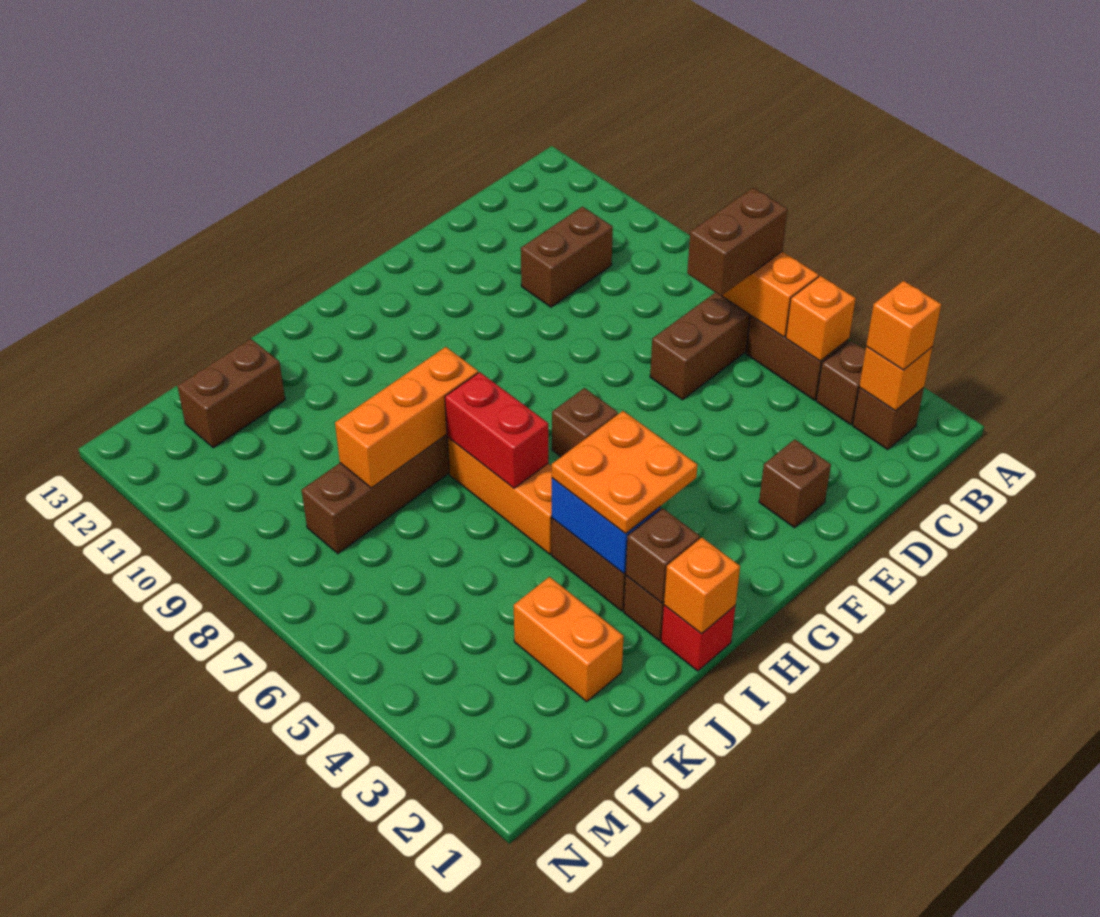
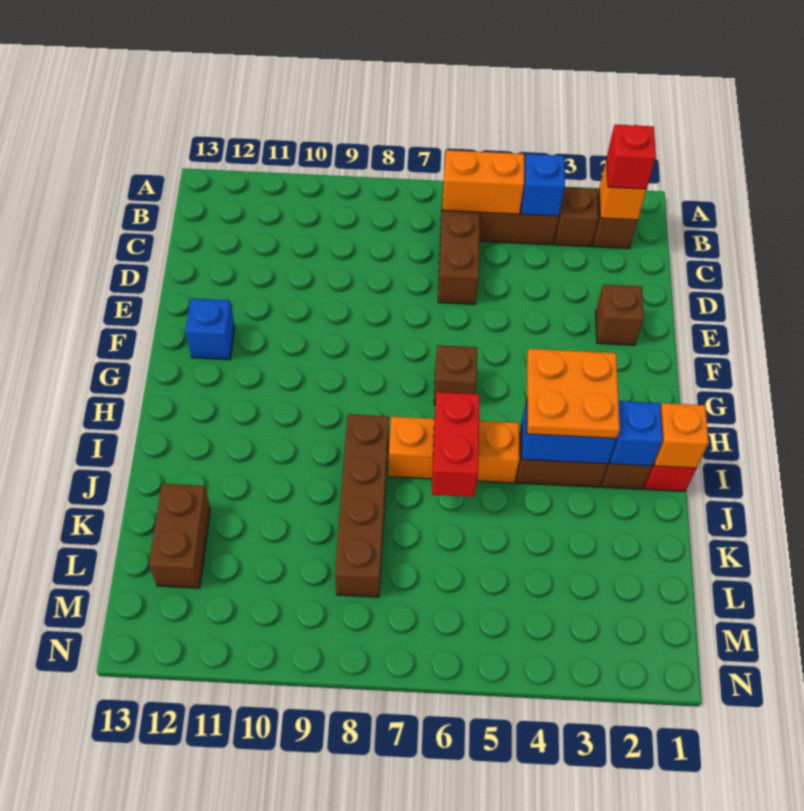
orange 1x1 brick [866,281,941,370] -> red 1x1 brick [607,125,656,189]
orange 1x1 brick [786,276,856,361] -> blue 1x1 brick [521,154,565,216]
brown 1x2 brick [687,188,788,296] -> none
brown 1x2 brick [521,207,613,307] -> none
none -> blue 1x1 brick [186,298,235,360]
brown 1x1 brick [625,508,700,603] -> blue 1x1 brick [610,401,663,466]
red 1x2 brick [445,372,548,488] -> red 1x2 brick turned to [432,392,480,497]
orange 1x3 brick [335,347,478,488] -> none
orange 1x2 brick [514,577,624,701] -> none

